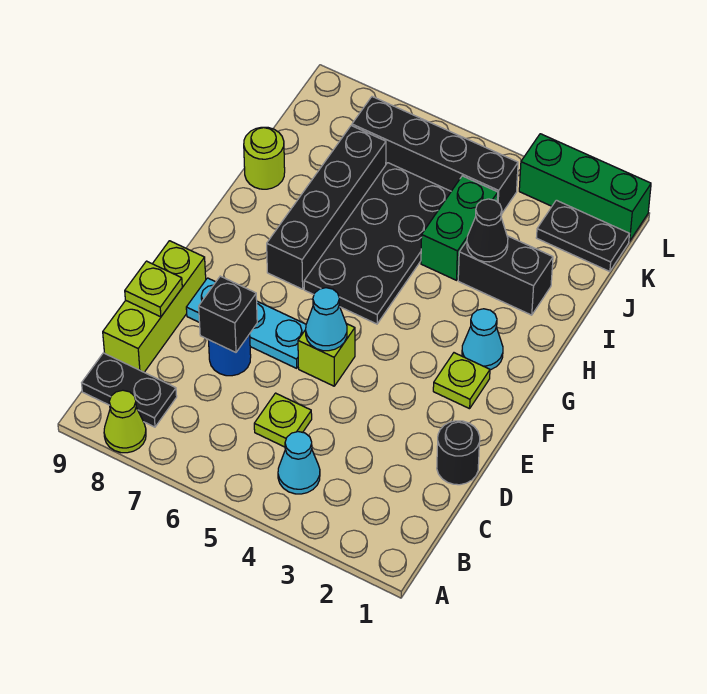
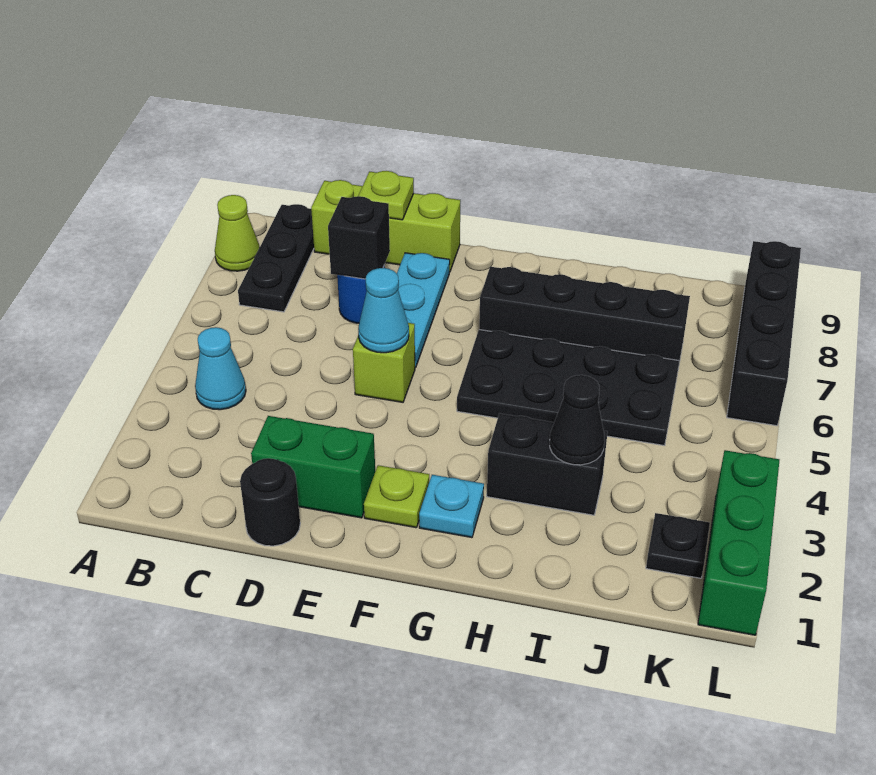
black 1x2 plate [82,353,177,427] -> black 1x3 plate [238,204,314,312]
lime 1x1 plate [254,393,312,447] -> none
cyan 1x1 cone [462,309,503,370] -> cyan 1x1 plate [419,475,484,538]
black 1x2 brick [458,236,553,315] -> black 1x2 brick turned to [487,413,608,515]
green 1x2 brick [421,176,498,280] -> green 1x2 brick moved to [251,416,375,518]
lime 1x1 round brick [244,127,285,189] -> none
black 1x2 plate [536,200,629,272] -> black 1x1 plate [646,513,710,578]
black 1x4 brick [352,97,518,213] -> black 1x4 brick moved to [727,241,801,426]

